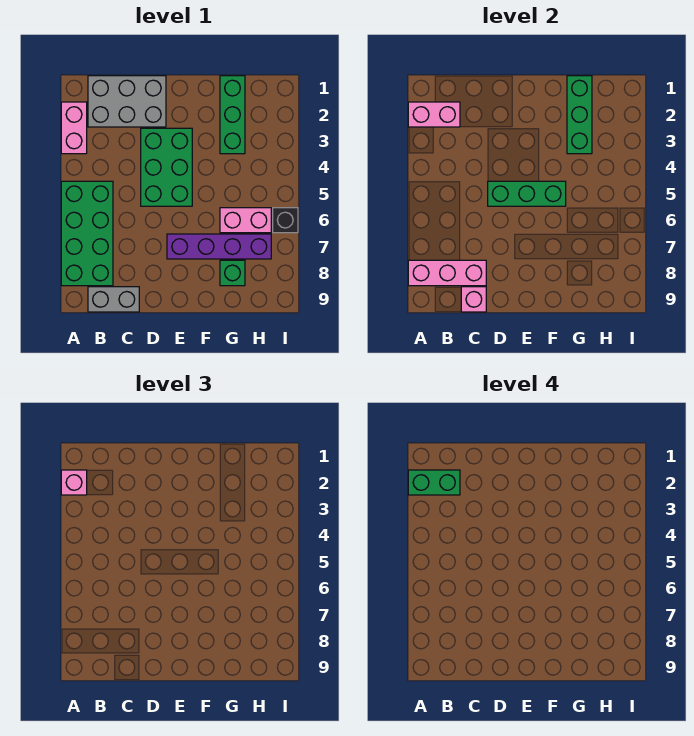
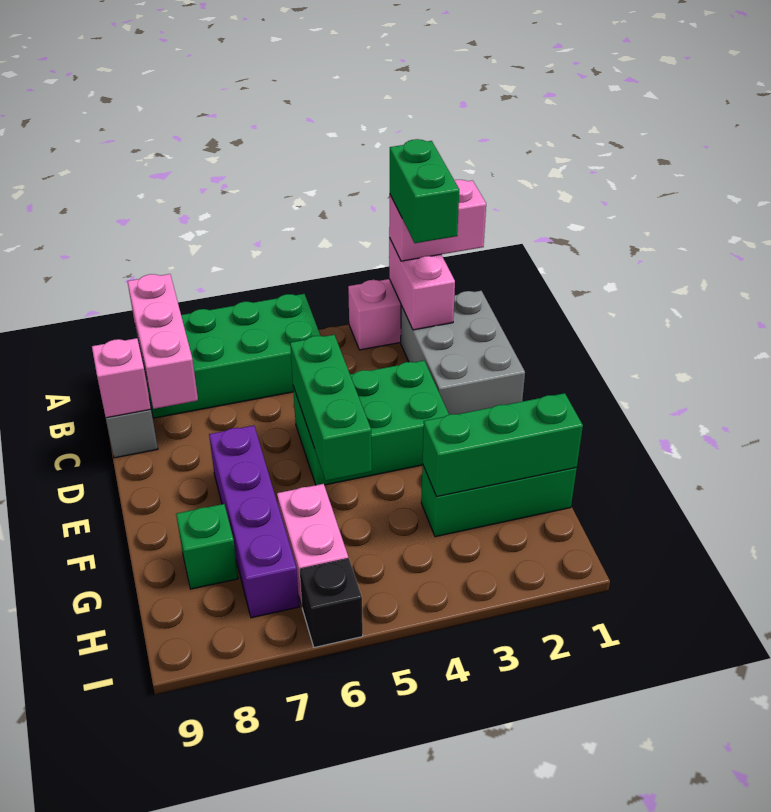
pink 1x1 brick [61,470,87,495] -> pink 1x2 brick [389,180,486,261]

